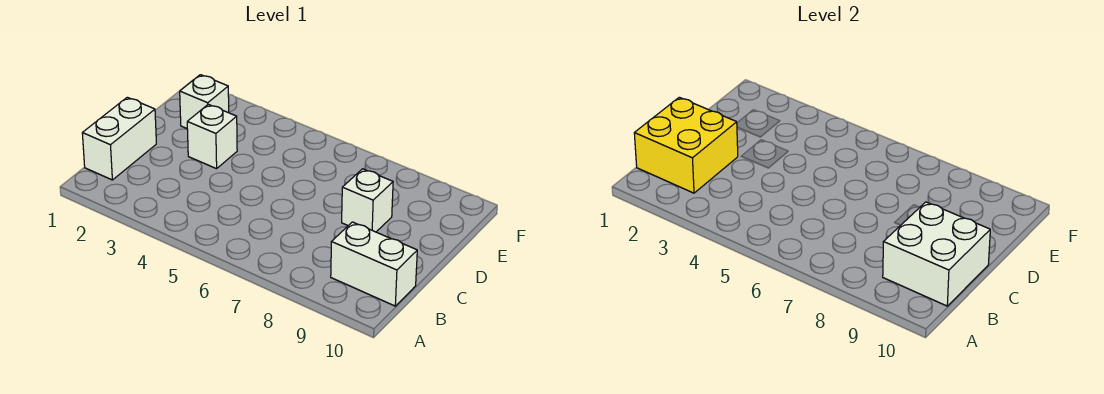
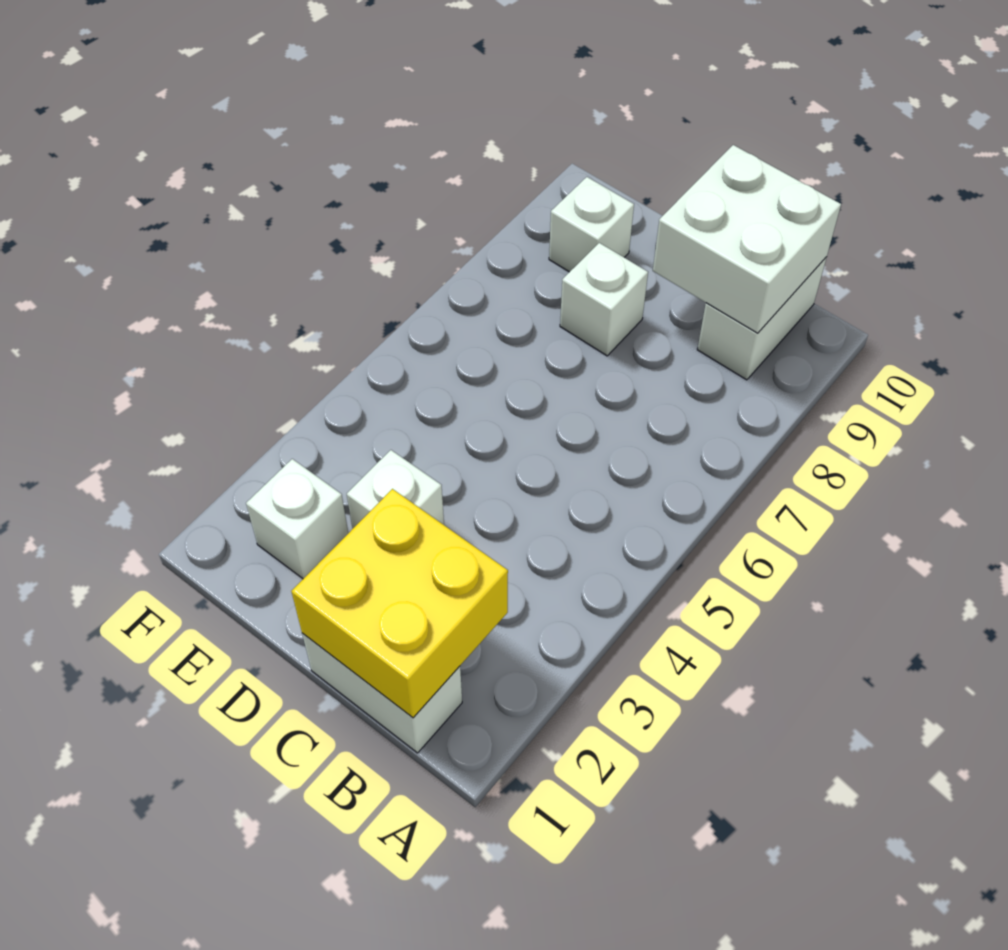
none -> white 1x1 brick [549,177,634,272]

